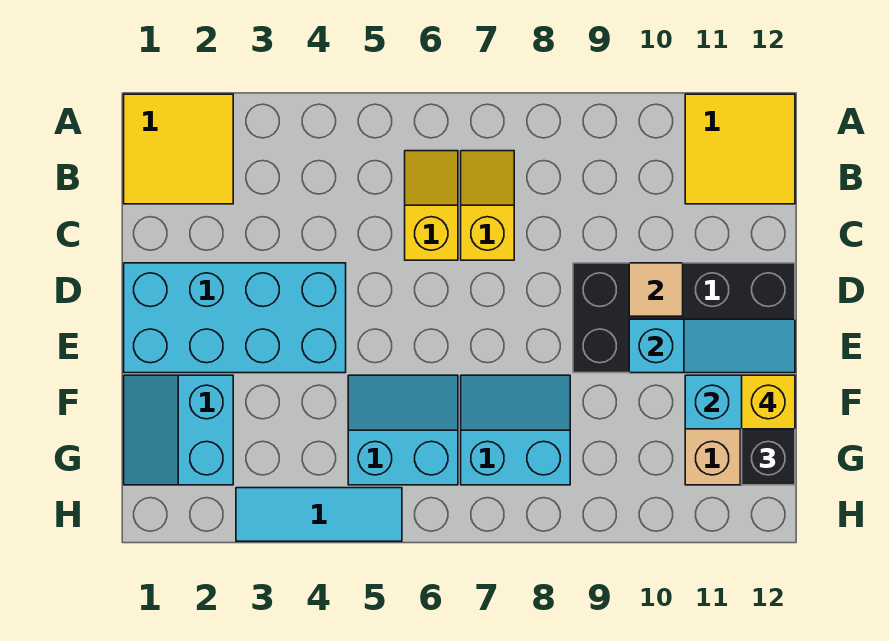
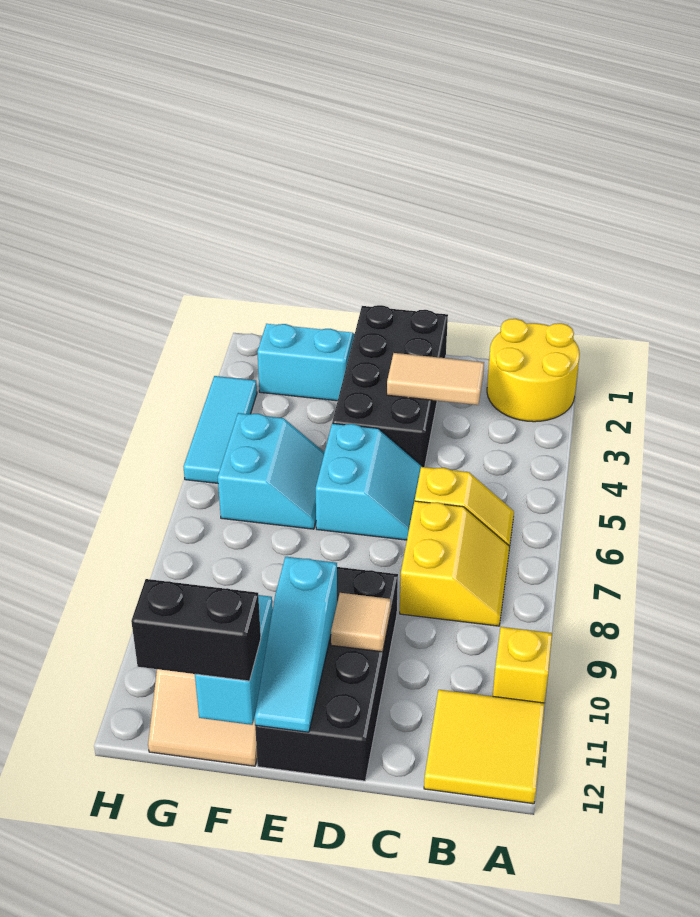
yellow 2x2 tile [124,94,233,204] -> yellow 2x2 round brick [487,319,580,422]
yellow 1x2 slope [461,151,514,260] -> yellow 2x2 slope [400,501,509,626]
none -> tan 1x2 tile [387,353,484,405]
cyan 2x4 brick [124,263,346,373] -> black 2x4 brick [332,305,448,467]
cyan 2x2 slope [461,375,570,485] -> cyan 2x2 slope moved to [316,423,423,540]
yellow 1x1 brick [742,375,795,429] -> yellow 1x1 brick moved to [493,627,552,703]

